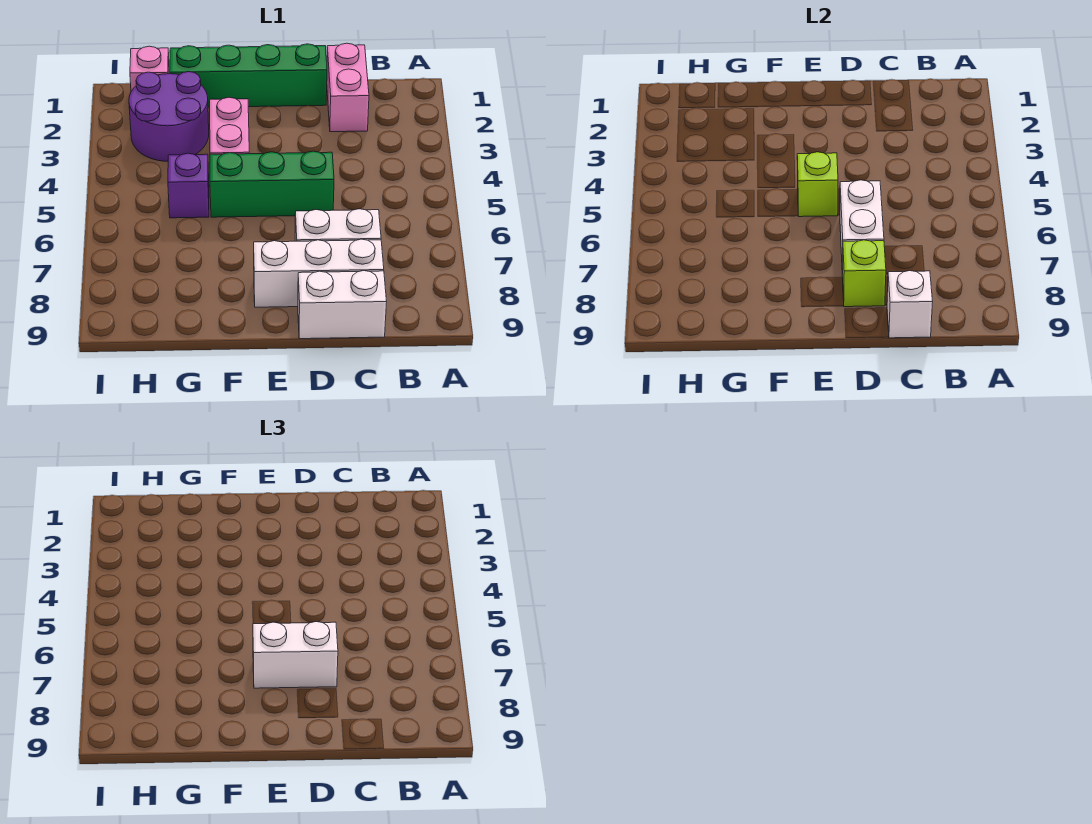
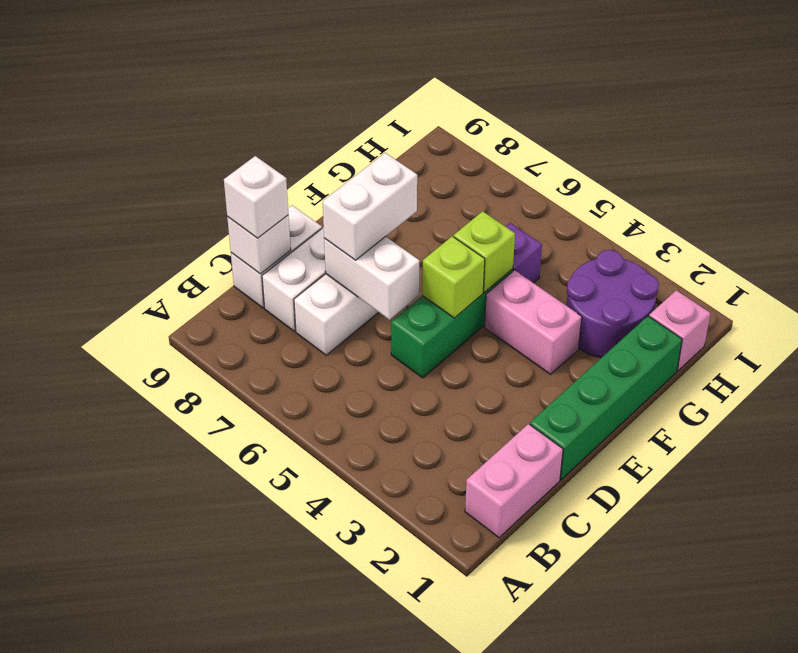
pink 1x2 brick [327,43,369,132] -> pink 1x2 brick turned to [465,424,563,538]
none -> white 1x1 brick [224,156,288,238]
lime 1x1 brick [842,240,886,307] -> lime 1x1 brick moved to [453,211,515,292]

